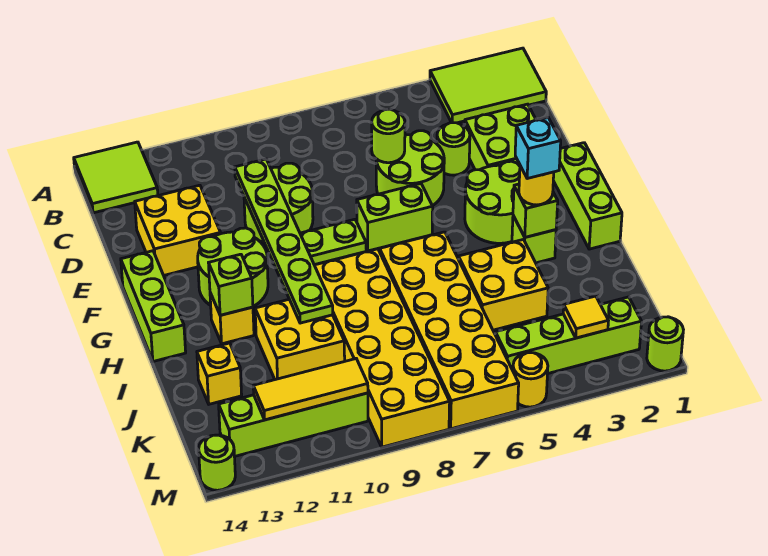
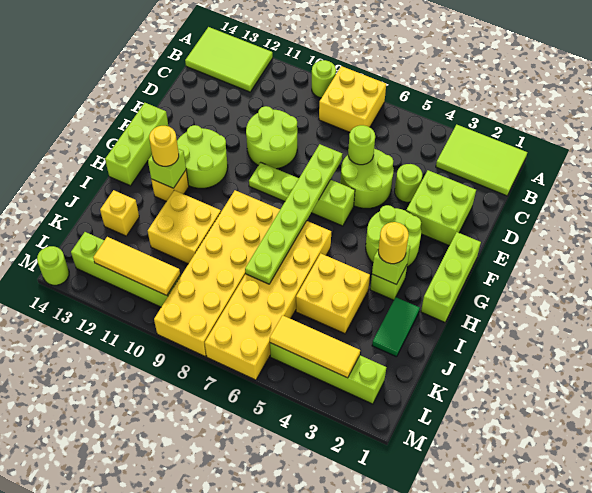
lime 2x2 tile [74,142,158,213] -> lime 2x3 tile [185,27,273,92]
lime 1x6 plate [235,159,333,323] -> lime 1x6 plate moved to [245,144,343,284]
yellow 2x2 brick [135,185,221,275] -> yellow 2x2 brick moved to [319,66,386,132]
cyan 1x1 brick [515,118,561,179] -> none
none -> green 1x2 tile [372,297,420,357]
yellow 1x1 tile [563,296,609,338] -> yellow 1x3 tile [270,315,360,378]
lime 1x1 round brick [647,317,683,371] -> lime 1x1 round brick moved to [312,60,336,98]
yellow 1x1 round brick [513,353,548,407] -> yellow 1x1 round brick moved to [149,126,179,166]

